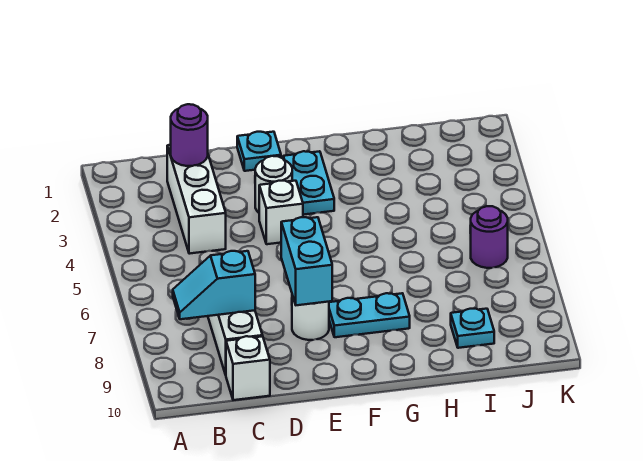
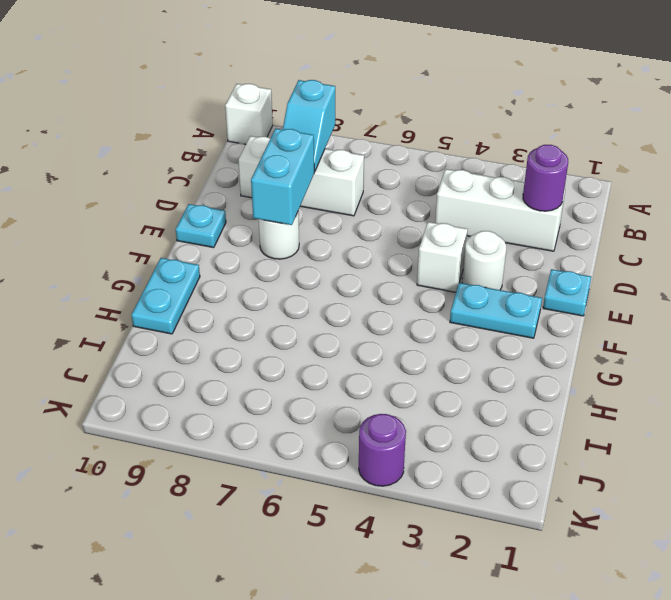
cyan 1x2 slope [173,251,255,319] -> cyan 1x2 slope turned to [283,80,335,172]
white 1x1 brick [226,336,270,400] -> white 1x1 brick moved to [225,84,273,144]
cyan 1x2 brick [281,217,332,305] -> cyan 1x2 brick turned to [251,129,314,225]
cyan 1x2 plate [329,293,410,337] -> cyan 1x2 plate moved to [132,258,200,334]
cyan 1x1 plate [451,309,494,348] -> cyan 1x1 plate moved to [176,204,226,248]
purple 1x1 round brick [470,206,508,268] -> purple 1x1 round brick moved to [359,414,406,486]

